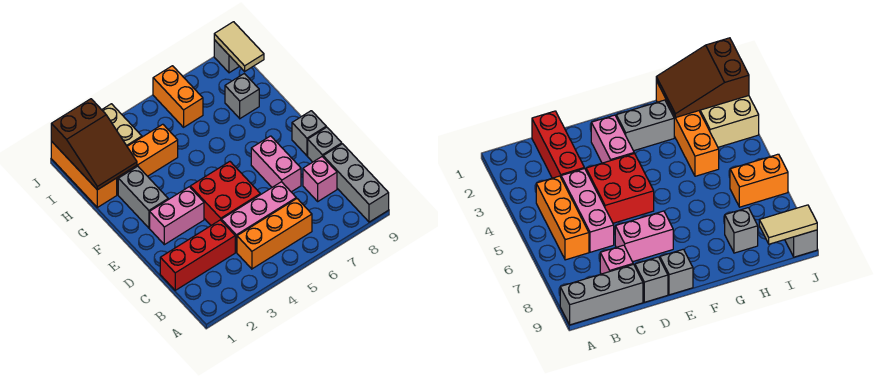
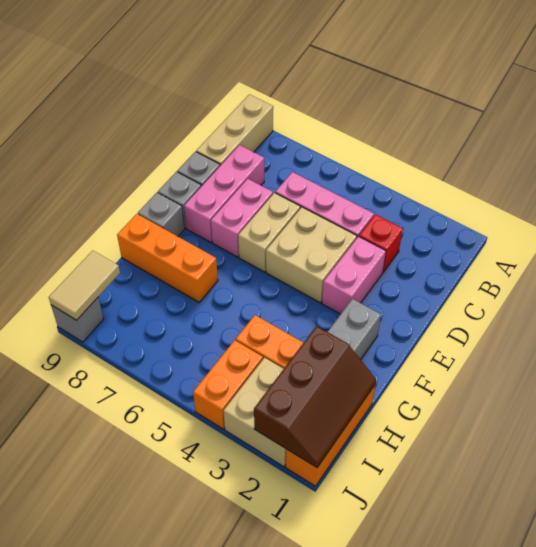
grey 1x3 brick [323,144,389,222] -> tan 1x3 brick [196,94,273,166]
orange 1x3 brick [237,199,312,269] -> orange 1x3 brick moved to [117,214,218,302]
red 1x3 brick [160,220,235,290] -> red 1x1 brick [359,214,403,272]
pink 1x1 brick [303,157,337,201] -> pink 1x3 brick [184,145,264,242]
red 2x2 brick [190,162,260,225] -> tan 2x2 brick [266,207,357,303]
none -> tan 1x2 brick [238,193,301,272]
pink 1x2 brick [150,187,204,245] -> pink 1x2 brick turned to [322,236,386,314]
brown 2x3 slope [51,99,137,190] -> brown 2x3 slope turned to [254,326,376,467]
grey 1x1 brick [225,74,259,118] -> grey 1x1 brick moved to [138,193,184,236]
orange 1x2 brick [153,66,203,127] -> orange 1x2 brick moved to [193,340,263,429]

